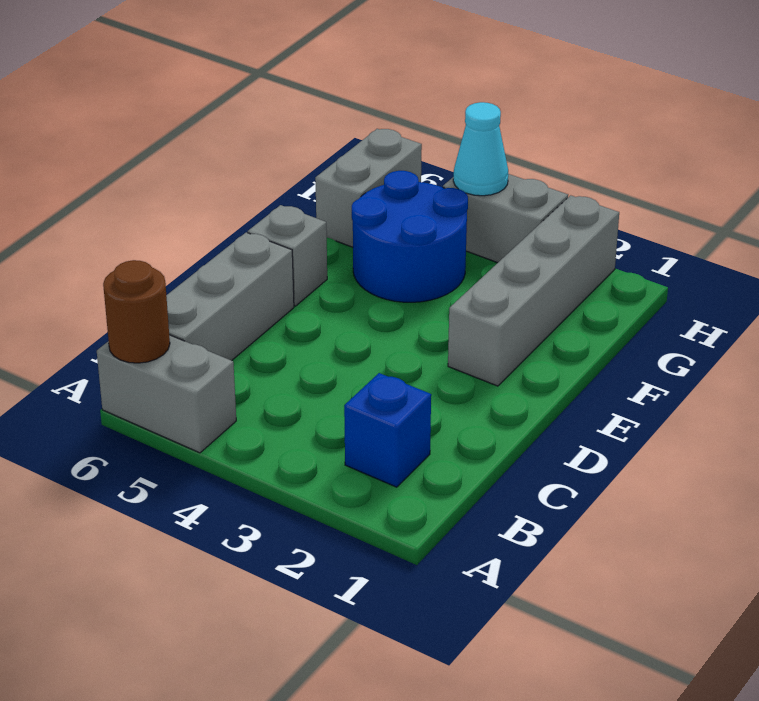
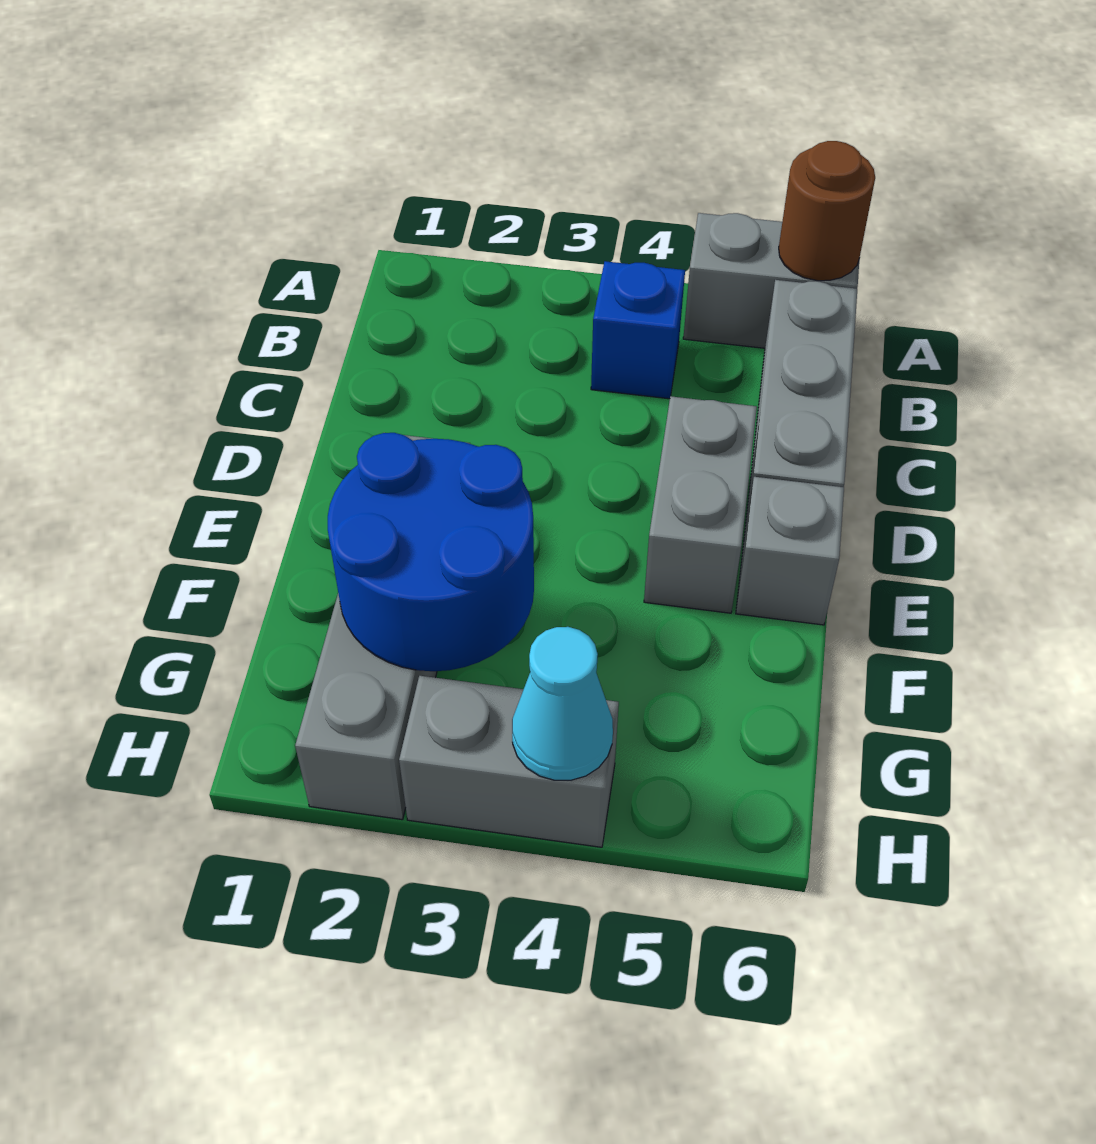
blue 1x1 brick [344,373,431,487] -> blue 1x1 brick moved to [591,261,685,399]
blue 2x2 round brick [352,171,468,302] -> blue 2x2 round brick moved to [328,433,534,671]
grey 1x2 brick [315,129,422,247] -> grey 1x2 brick moved to [644,396,757,613]

